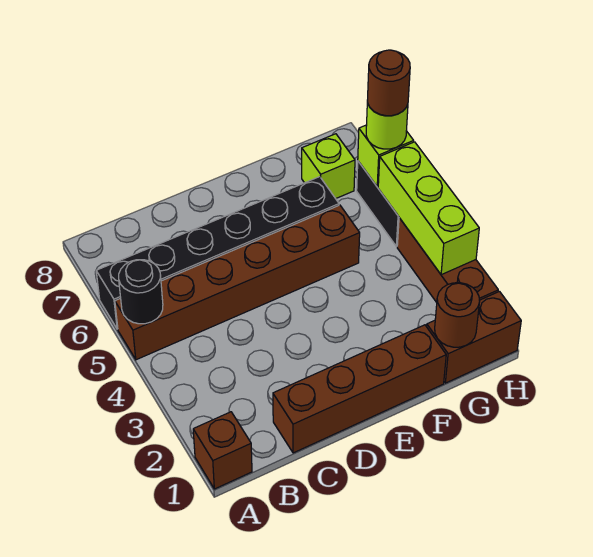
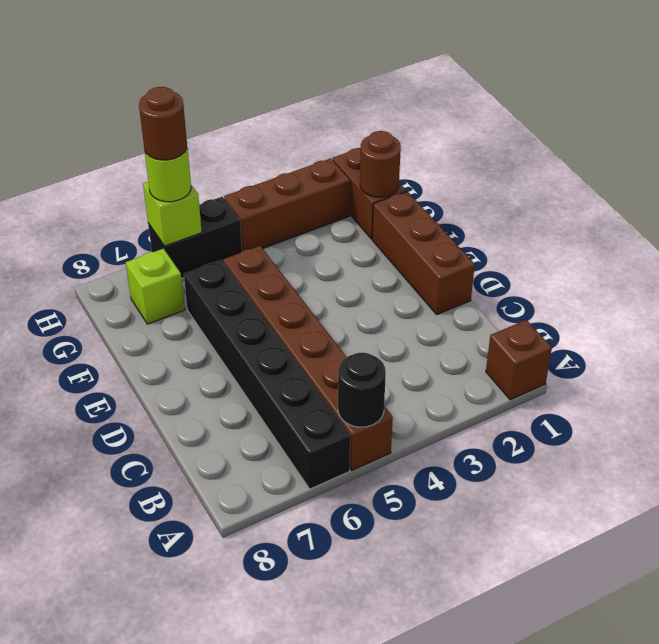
brown 1x4 brick [273,325,446,453] -> brown 1x3 brick [372,191,475,314]
lime 1x3 brick [378,142,479,275] -> none

